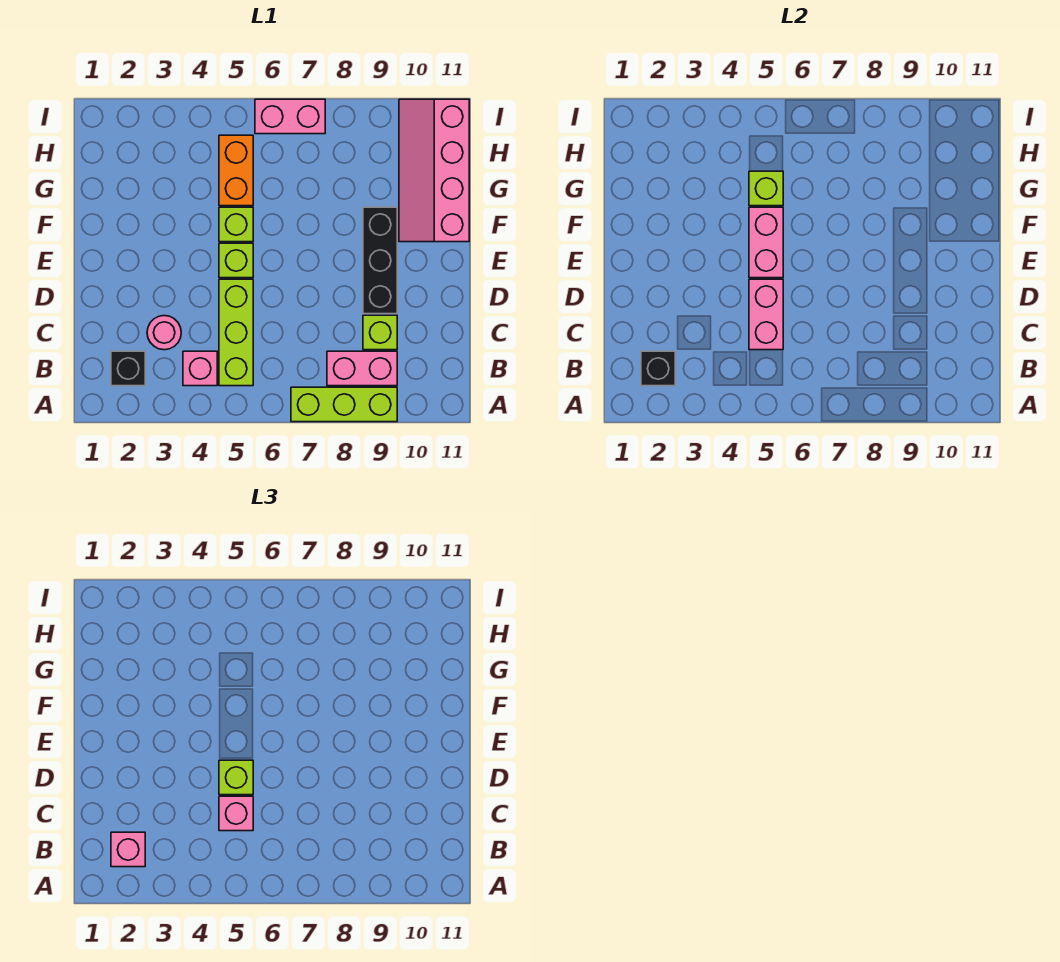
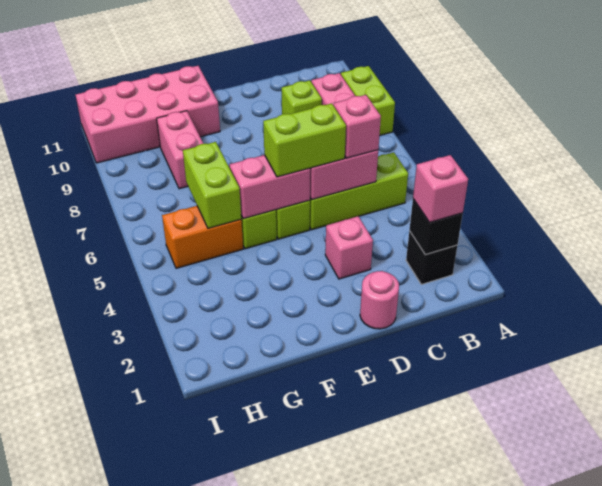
lime 1x3 brick [291,387,397,422] -> lime 1x2 brick [341,66,395,136]
pink 1x1 brick [183,351,217,386] -> pink 1x1 brick moved to [325,216,373,279]
pink 1x1 round brick [147,316,181,350] -> pink 1x1 round brick moved to [360,271,399,329]
lime 1x1 brick [219,760,253,795] -> lime 1x2 brick [263,103,346,177]
black 1x3 brick [363,207,397,314] -> none
pink 2x4 slope [399,99,469,242] -> pink 2x4 brick [76,66,220,163]
lime 1x1 brick [749,171,783,206] -> lime 1x2 brick [183,142,241,228]
pink 1x2 brick [255,99,325,134] -> pink 1x2 brick moved to [157,111,203,189]

